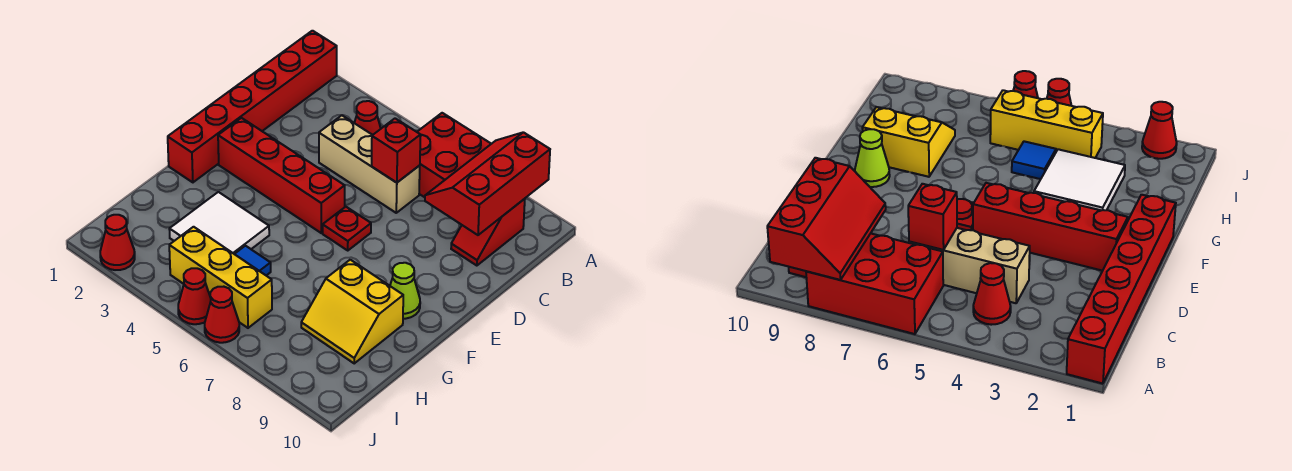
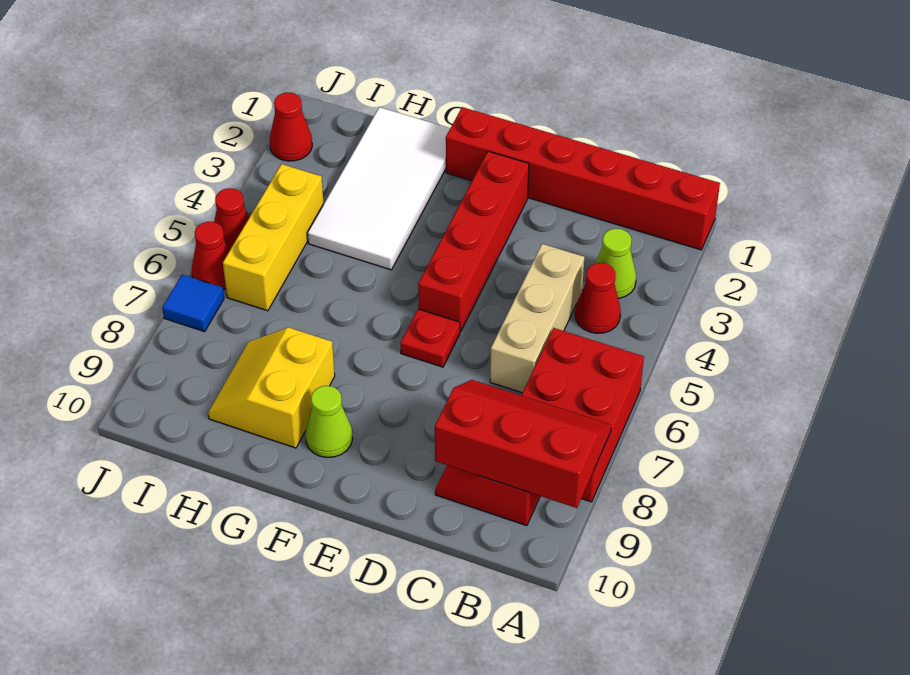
none -> lime 1x1 cone [595,229,636,298]
red 1x1 brick [372,118,421,183] -> none
white 2x2 tile [169,192,269,254] -> white 2x4 tile [308,107,450,270]
blue 1x1 tile [235,246,271,275] -> blue 1x1 tile moved to [162,274,224,332]

